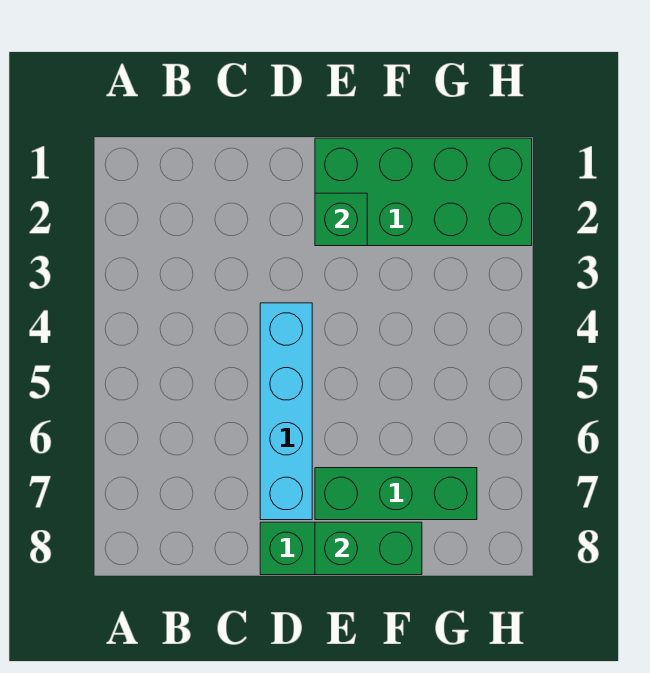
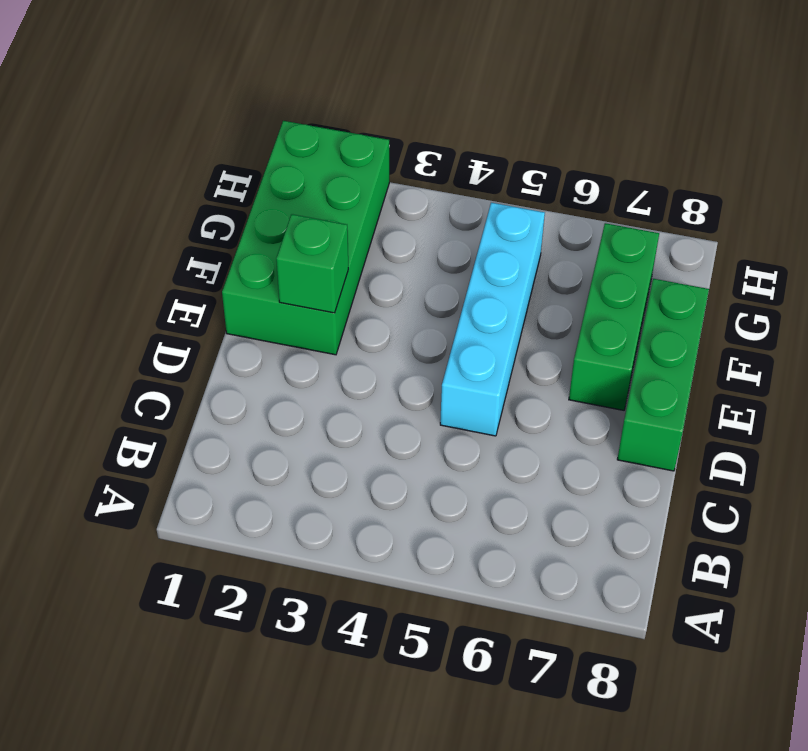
cyan 1x4 brick [260,303,312,520] -> cyan 1x4 brick turned to [440,203,545,436]
green 1x2 brick [315,522,422,575] -> none

